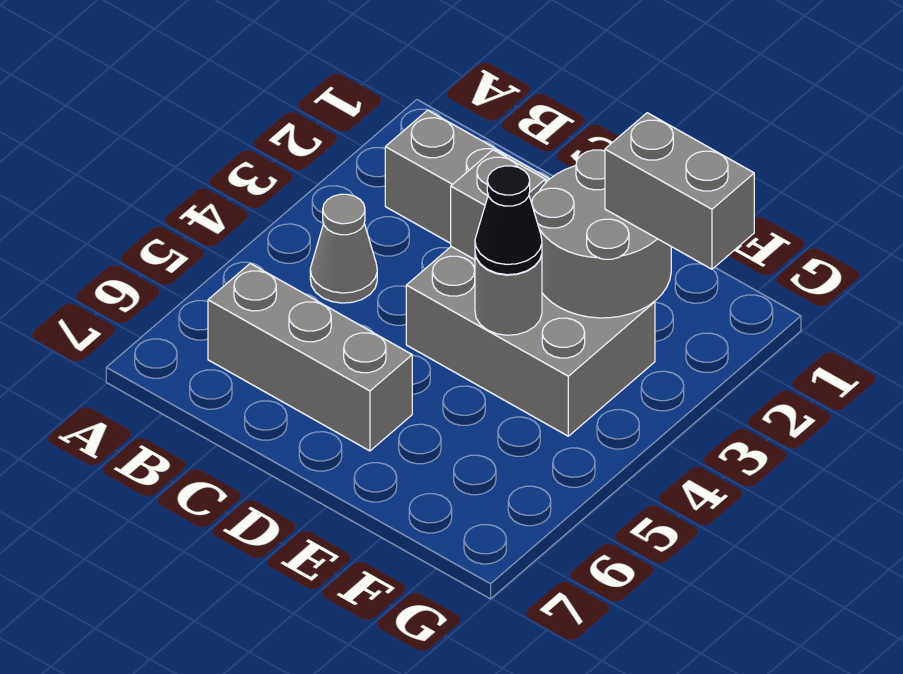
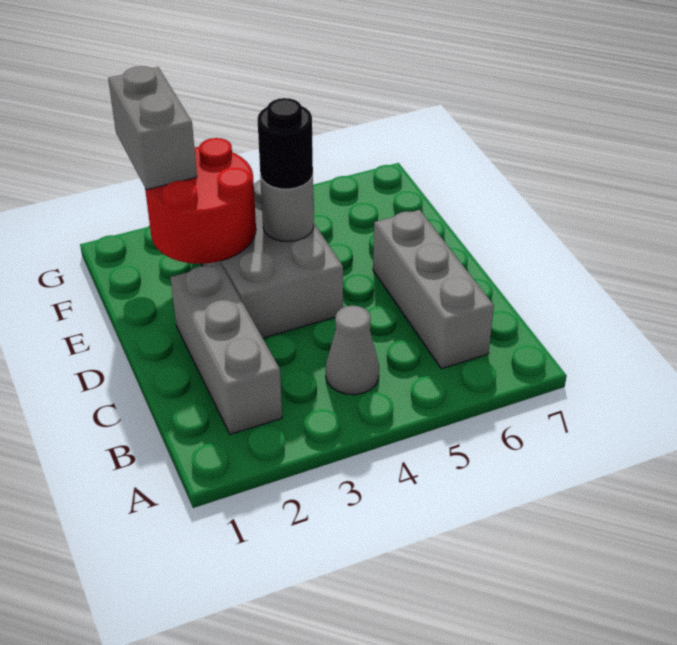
grey 1x1 brick [451,150,545,260] -> none
grey 2x2 round brick [532,150,671,318] -> red 2x2 round brick [145,138,256,264]
black 1x1 cone [475,166,542,275] -> black 1x1 round brick [257,98,313,189]

